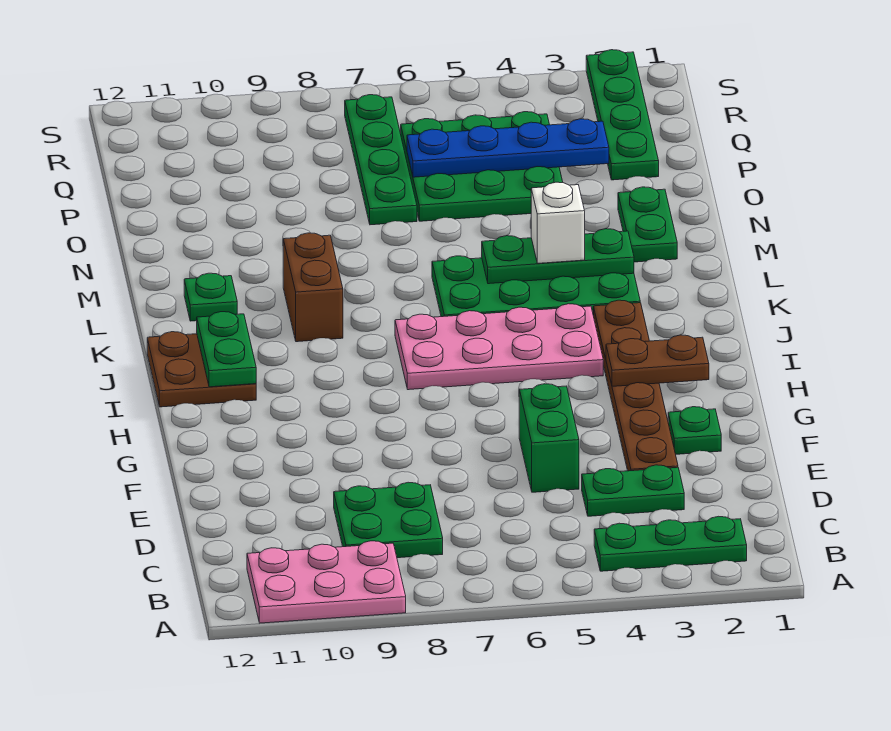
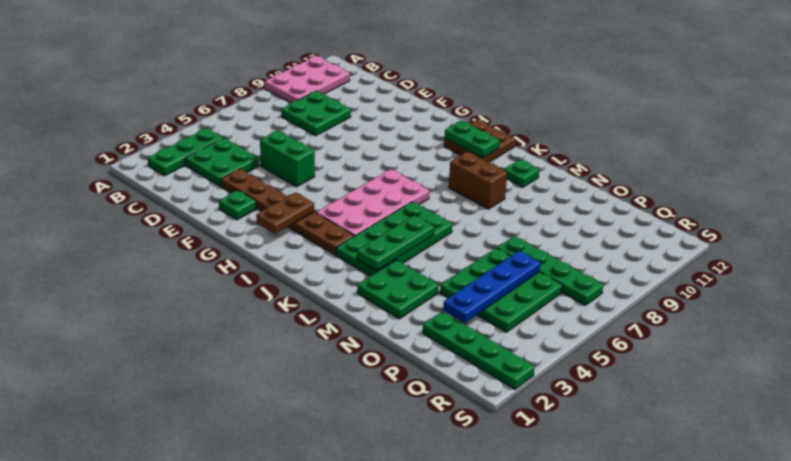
green 1x2 plate [582,465,684,516] -> green 2x2 plate [185,138,259,187]
white 1x1 brick [531,182,585,263] -> none
green 1x2 plate [618,187,677,262] -> green 2x2 plate [357,260,438,319]

